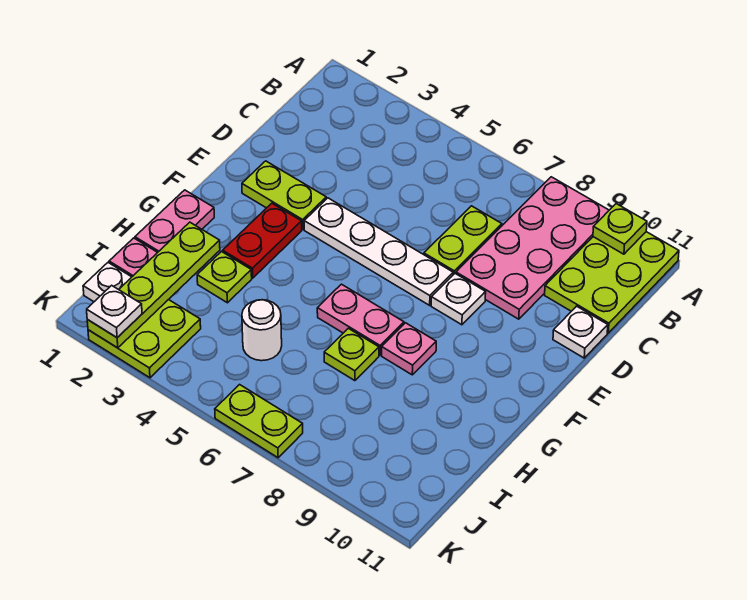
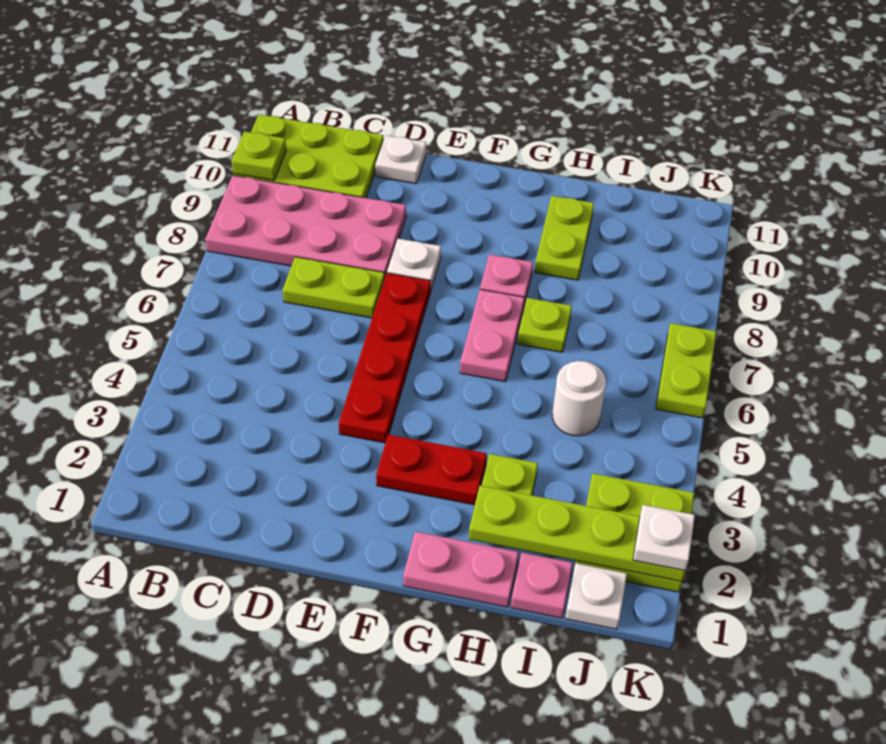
lime 1x2 plate [242,161,326,230] -> lime 1x2 plate moved to [535,196,594,280]
white 1x4 plate [304,198,453,305] -> red 1x4 plate [339,273,431,443]

